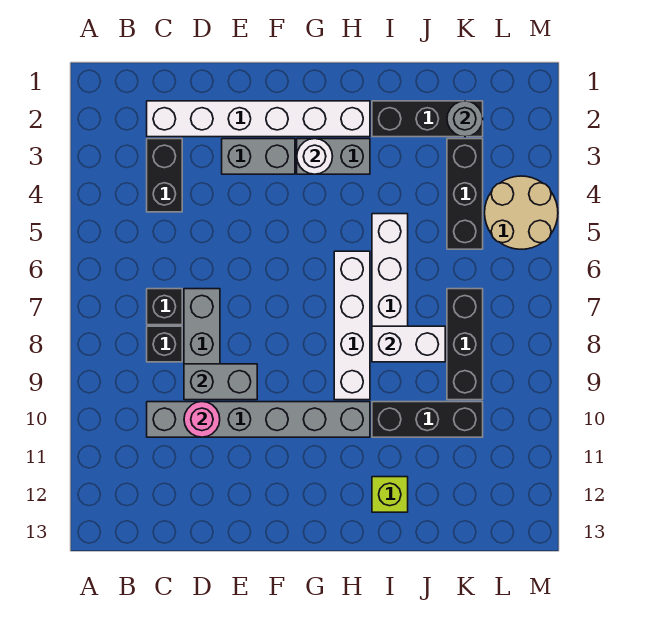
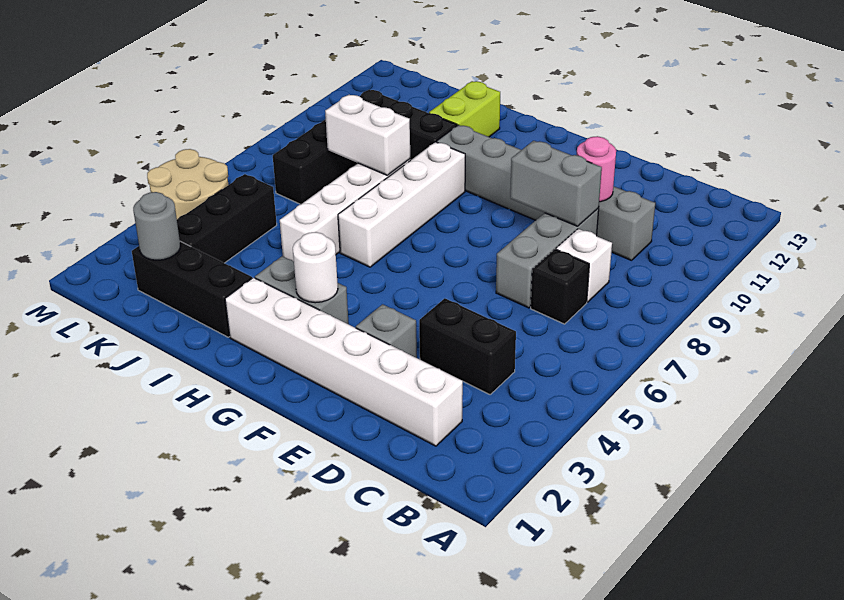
black 1x2 brick [147,139,182,212] -> black 1x2 brick turned to [419,298,516,394]
black 1x1 brick [147,326,182,362] -> white 1x1 brick [556,229,612,302]
grey 1x2 brick [222,139,295,174] -> grey 1x1 brick [356,304,417,358]
lime 1x1 brick [372,477,408,512] -> lime 1x2 brick [429,81,500,137]

